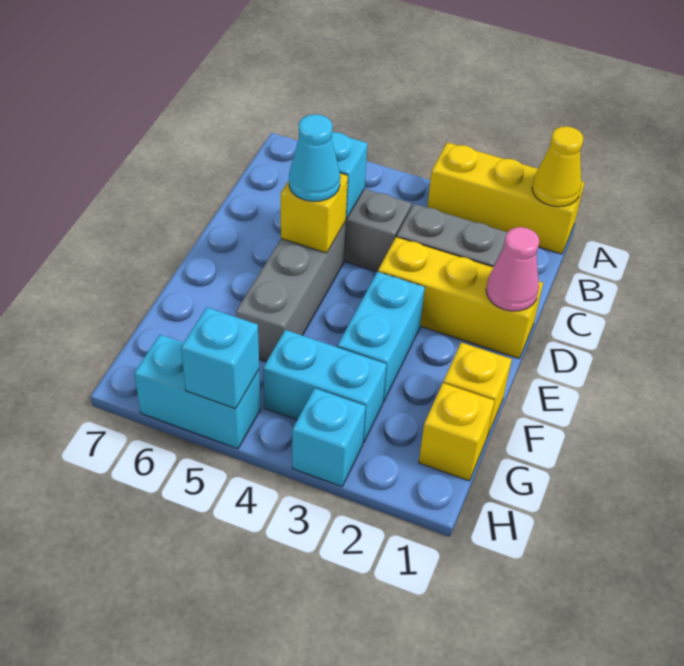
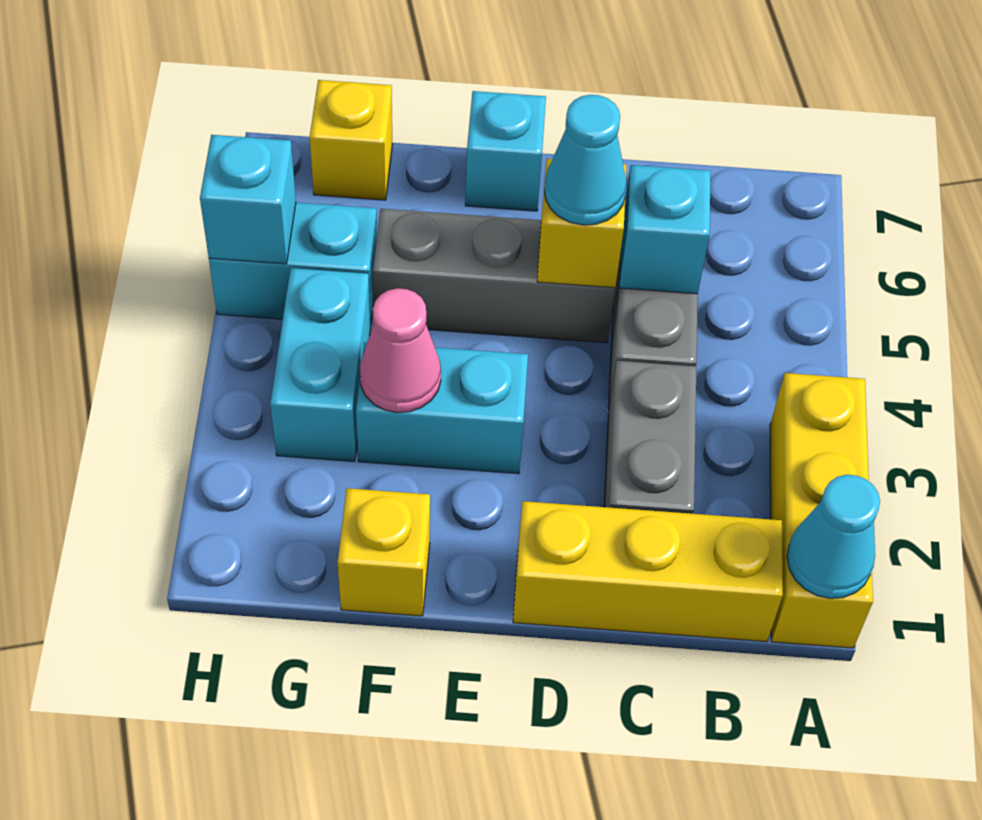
yellow 1x1 cone [532,126,583,207] -> cyan 1x1 cone [787,475,880,598]
yellow 1x3 brick [378,237,543,358] -> yellow 1x3 brick turned to [513,501,783,642]
pink 1x1 cone [486,227,539,311] -> pink 1x1 cone moved to [360,288,441,412]
yellow 1x1 brick [419,383,494,481] -> yellow 1x1 brick moved to [310,80,392,200]
cyan 1x1 brick [292,388,366,487] -> cyan 1x1 brick moved to [465,91,546,211]
cyan 1x2 brick [134,335,261,449] -> cyan 1x2 brick turned to [209,202,377,325]

